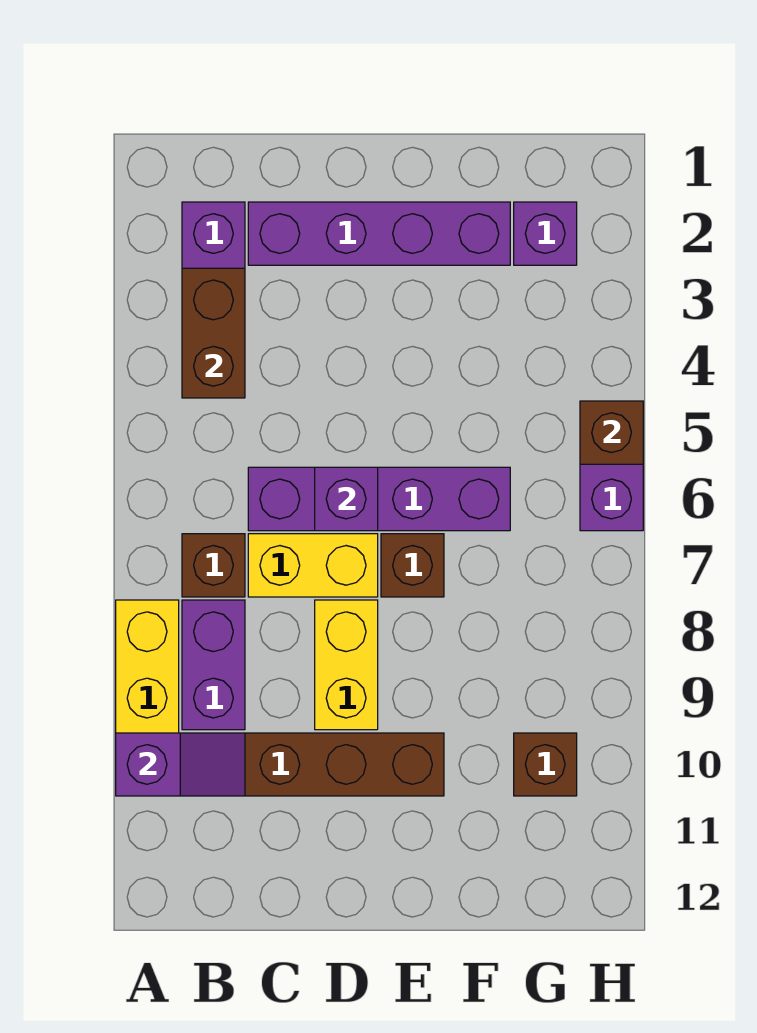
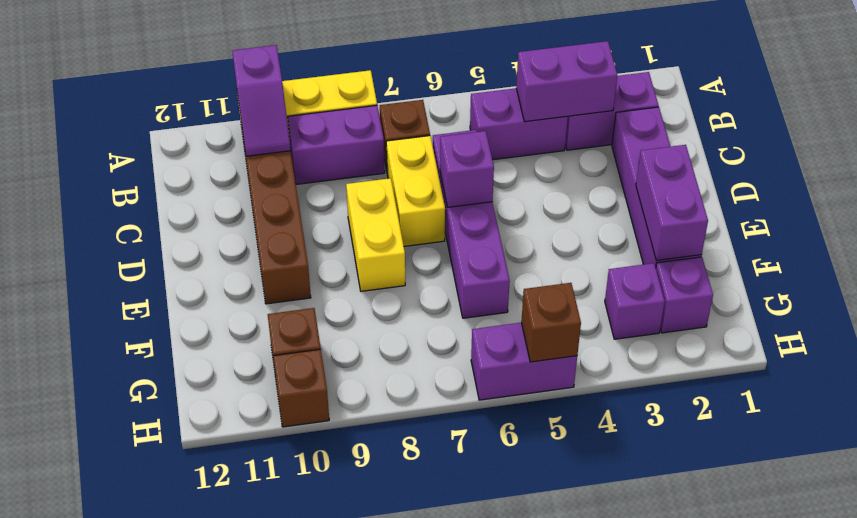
brown 1x2 brick [182,268,245,398] -> purple 1x2 brick [516,41,618,122]
none -> purple 1x2 brick [470,88,568,160]
yellow 1x2 brick [315,600,378,730] -> yellow 1x2 brick turned to [346,178,405,291]
none -> purple 1x2 brick [636,145,708,261]
brown 1x1 brick [381,534,444,597] -> brown 1x1 brick moved to [273,349,329,427]
none -> purple 1x1 brick [605,263,665,339]

